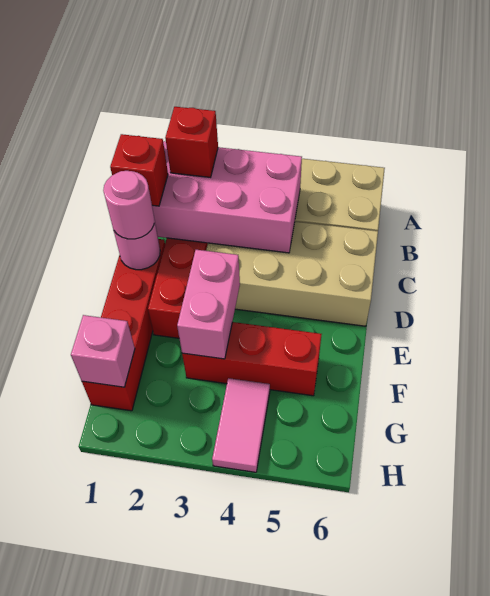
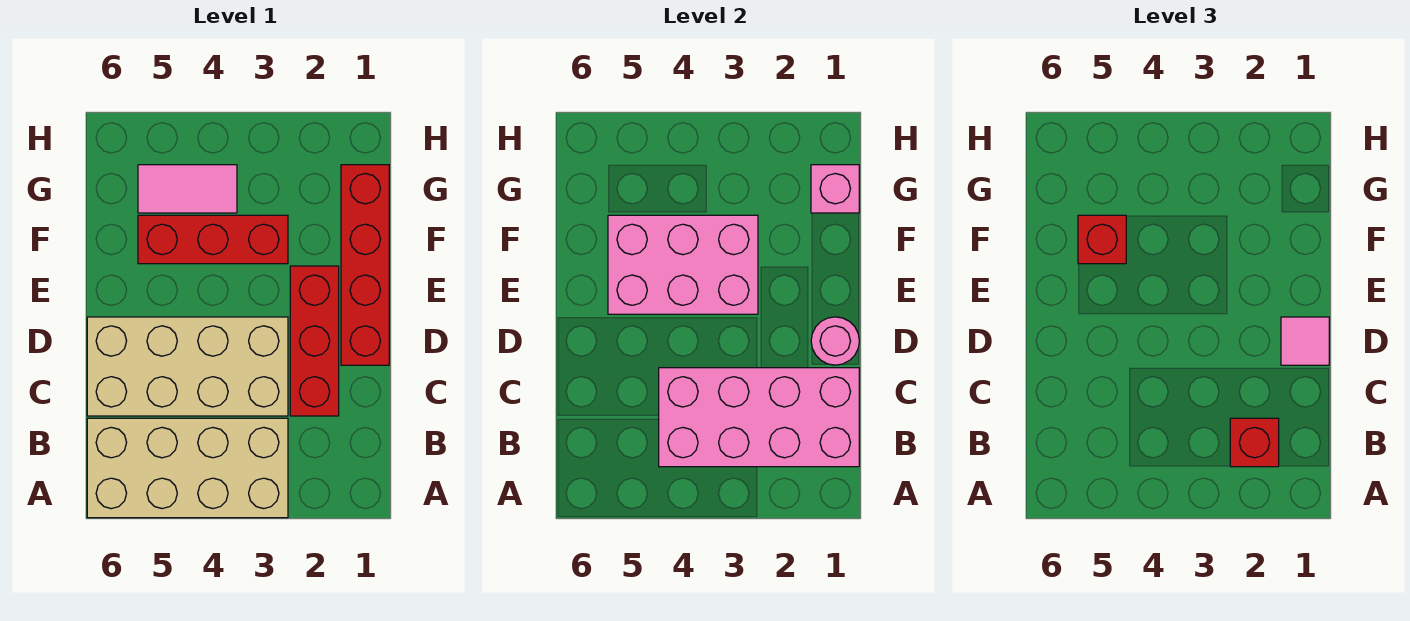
red 1x1 brick [110,134,168,206] -> red 1x1 brick moved to [1078,215,1126,264]
pink 1x1 round brick [103,171,154,239] -> pink 1x1 tile [1281,317,1329,365]
pink 1x2 brick [177,250,240,359] -> pink 2x3 brick [608,215,758,314]
pink 1x2 tile [212,378,270,472] -> pink 1x2 tile turned to [138,165,237,213]

